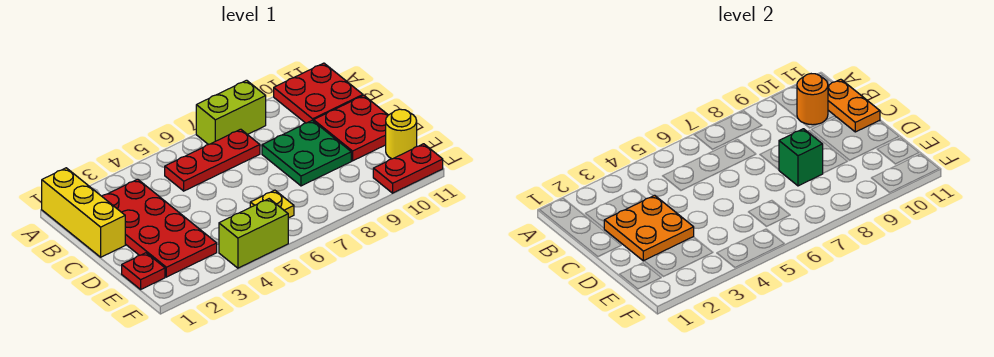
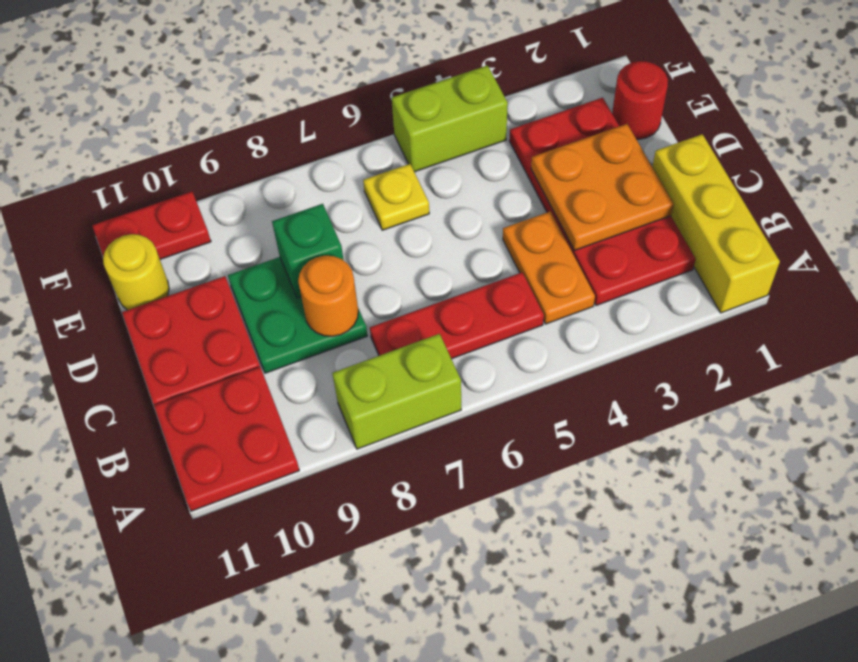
orange 1x1 round brick [797,74,828,125] -> orange 1x1 round brick moved to [298,256,358,336]
orange 1x2 plate [828,79,880,132] -> orange 1x2 plate moved to [503,212,595,324]
red 1x1 plate [122,253,165,289] -> red 1x1 round brick [612,61,668,139]

